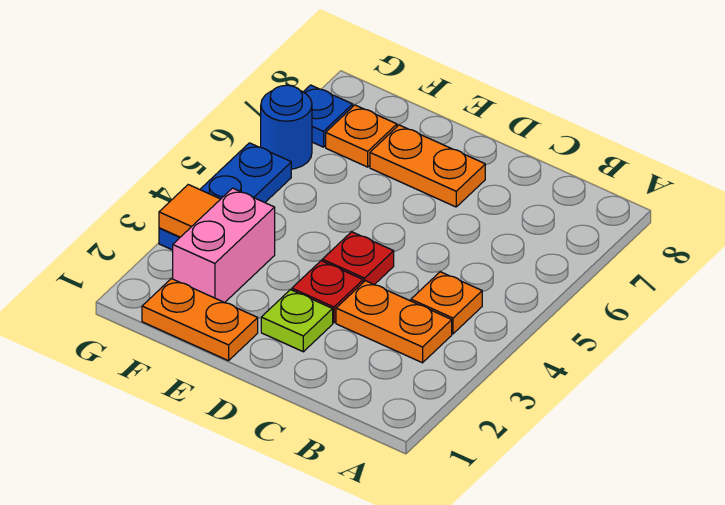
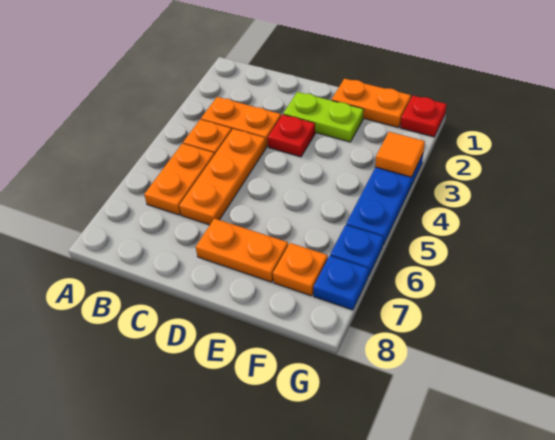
none -> orange 1x2 plate [144,143,214,215]
none -> orange 1x3 plate [179,129,266,225]
lime 1x1 plate [261,290,333,352] -> lime 1x2 plate [283,92,364,142]
red 1x1 plate [322,232,394,285] -> red 1x1 plate moved to [400,96,446,137]
pink 1x2 brick [173,188,275,303] -> none
blue 1x1 round brick [261,85,312,169] -> blue 1x1 plate [330,225,383,277]

